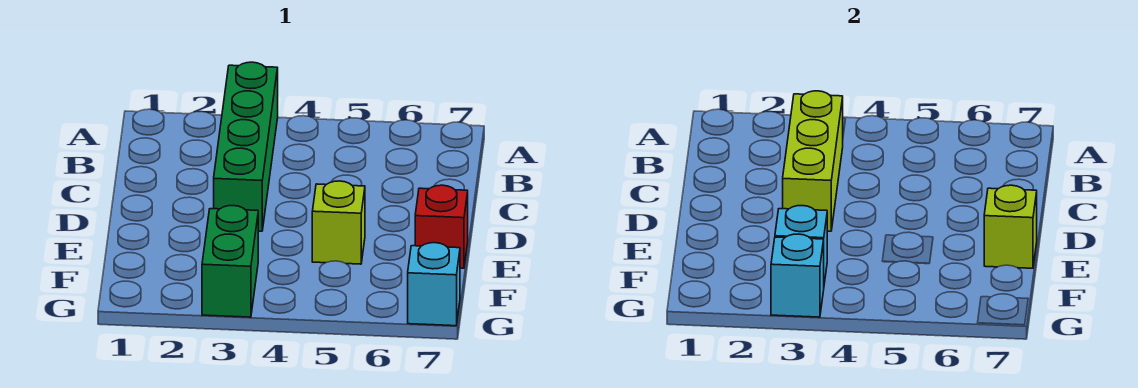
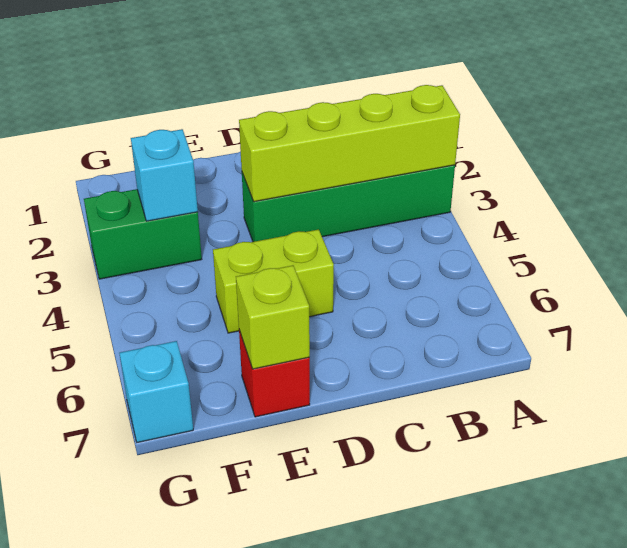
lime 1x3 brick [783,91,843,231] -> lime 1x4 brick [239,85,460,202]
lime 1x1 brick [312,181,365,264] -> lime 1x2 brick [213,229,334,333]
cyan 1x1 brick [771,234,824,317] -> none

